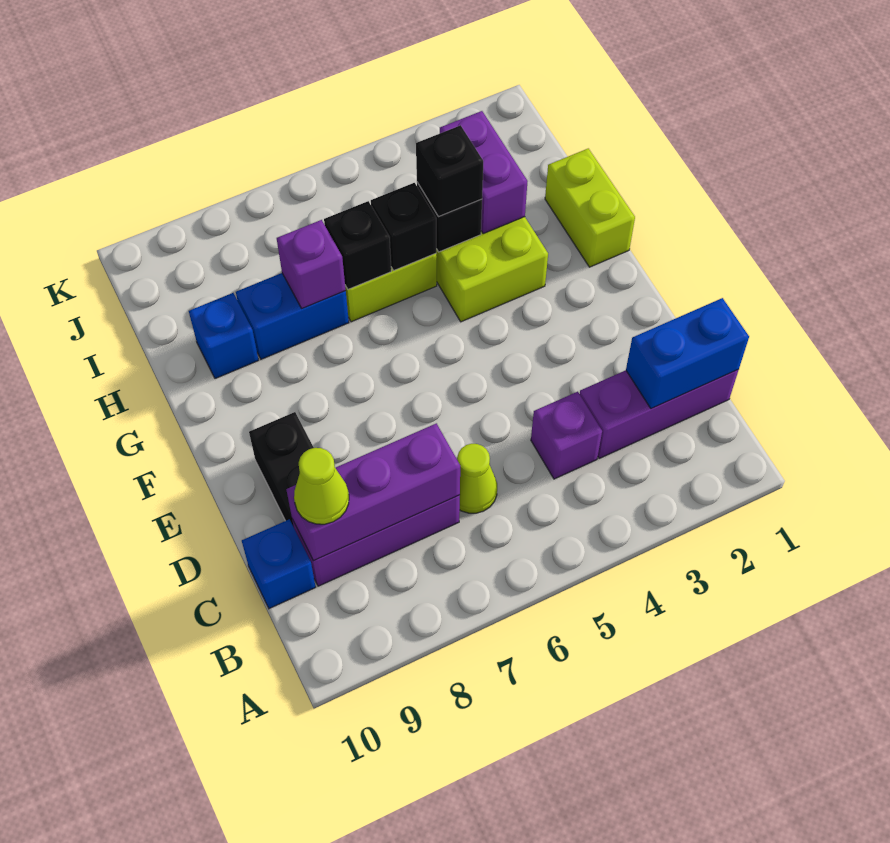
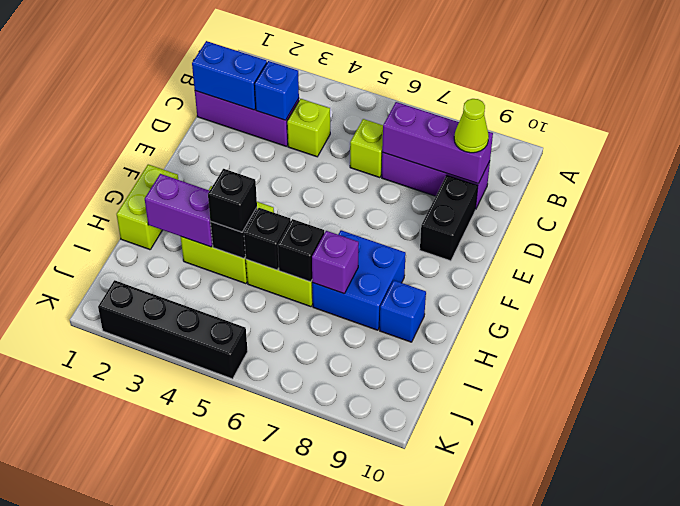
purple 1x1 brick [531,392,602,479] -> lime 1x1 brick [287,99,330,157]
lime 1x1 cone [457,444,497,513] -> lime 1x1 brick [350,119,383,178]
blue 1x1 brick [242,519,316,609] -> blue 1x1 brick moved to [255,61,299,120]
purple 1x2 brick [440,111,528,234] -> purple 1x2 brick turned to [145,174,213,247]
blue 1x2 brick [236,273,349,359] -> blue 2x2 brick [312,230,406,330]
none -> black 1x4 brick [98,280,248,379]

